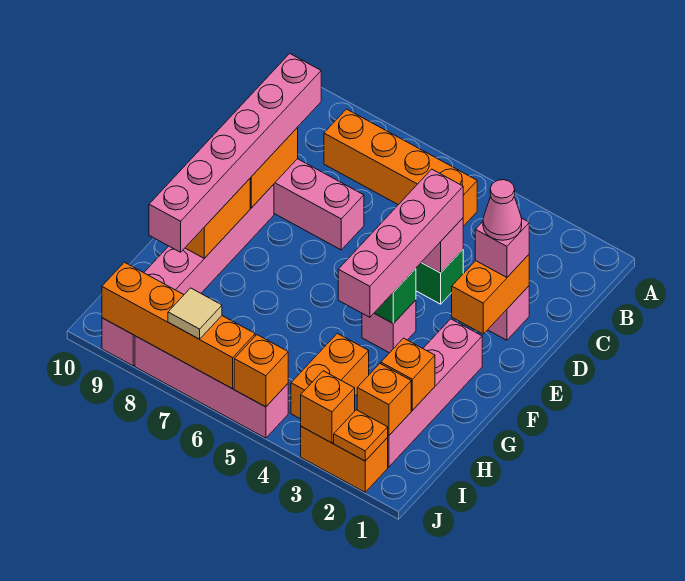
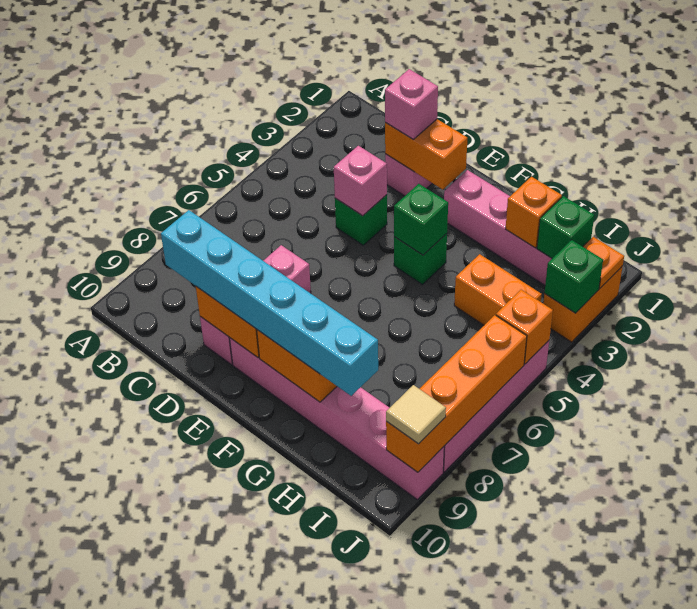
orange 1x4 brick [324,109,477,226] -> none
pink 1x6 brick [149,54,321,252] -> cyan 1x6 brick [161,210,378,396]
pink 1x1 cone [483,180,522,240] -> none
pink 1x4 brick [338,169,463,317] -> none
pink 1x1 brick [362,300,416,353] -> green 1x1 brick [394,234,447,284]
orange 1x1 brick [357,364,411,436] -> green 1x1 brick [537,196,594,258]
orange 1x1 brick [301,371,355,443] -> green 1x1 brick [545,240,603,313]
tan 1x1 tile [168,288,222,339] -> tan 1x1 tile moved to [386,385,446,444]

